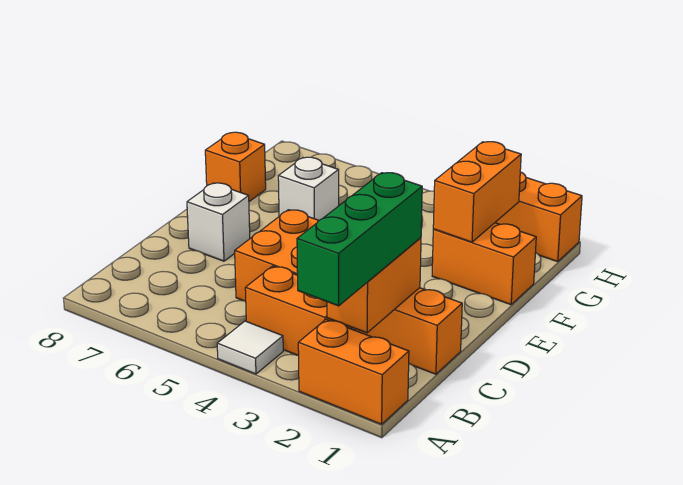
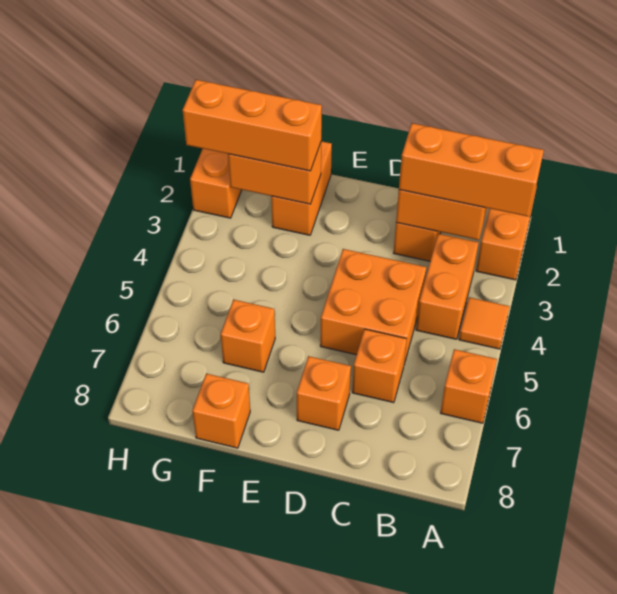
green 1x3 brick [297,173,422,306] -> orange 1x3 brick [399,123,544,217]
white 1x1 tile [217,321,283,374] -> orange 1x1 tile [459,297,510,349]
none -> orange 1x1 brick [441,349,497,423]
none -> orange 1x1 brick [352,329,407,403]
white 1x1 brick [187,183,250,261] -> orange 1x1 brick [297,356,351,430]
none -> orange 1x3 brick [183,80,322,171]
white 1x1 brick [278,157,339,220] -> orange 1x1 brick [221,300,275,372]

